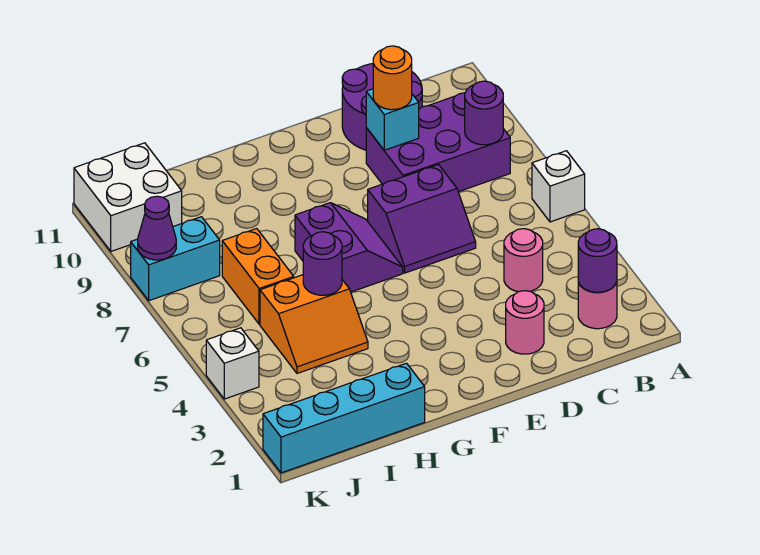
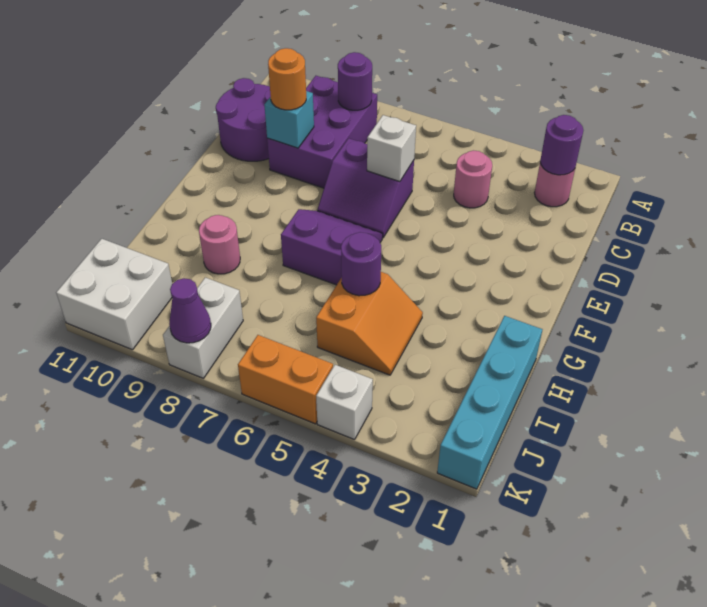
white 1x1 brick [532,151,585,222] -> white 1x1 brick moved to [367,115,416,182]
pink 1x1 round brick [506,291,544,354] -> pink 1x1 round brick moved to [199,215,240,274]
purple 2x2 slope [368,165,476,273] -> purple 2x2 slope turned to [317,138,414,238]
orange 1x2 brick [222,229,294,324] -> orange 1x2 brick moved to [238,335,333,424]
cyan 1x2 brick [131,217,220,301] -> white 1x2 brick [163,277,243,378]

